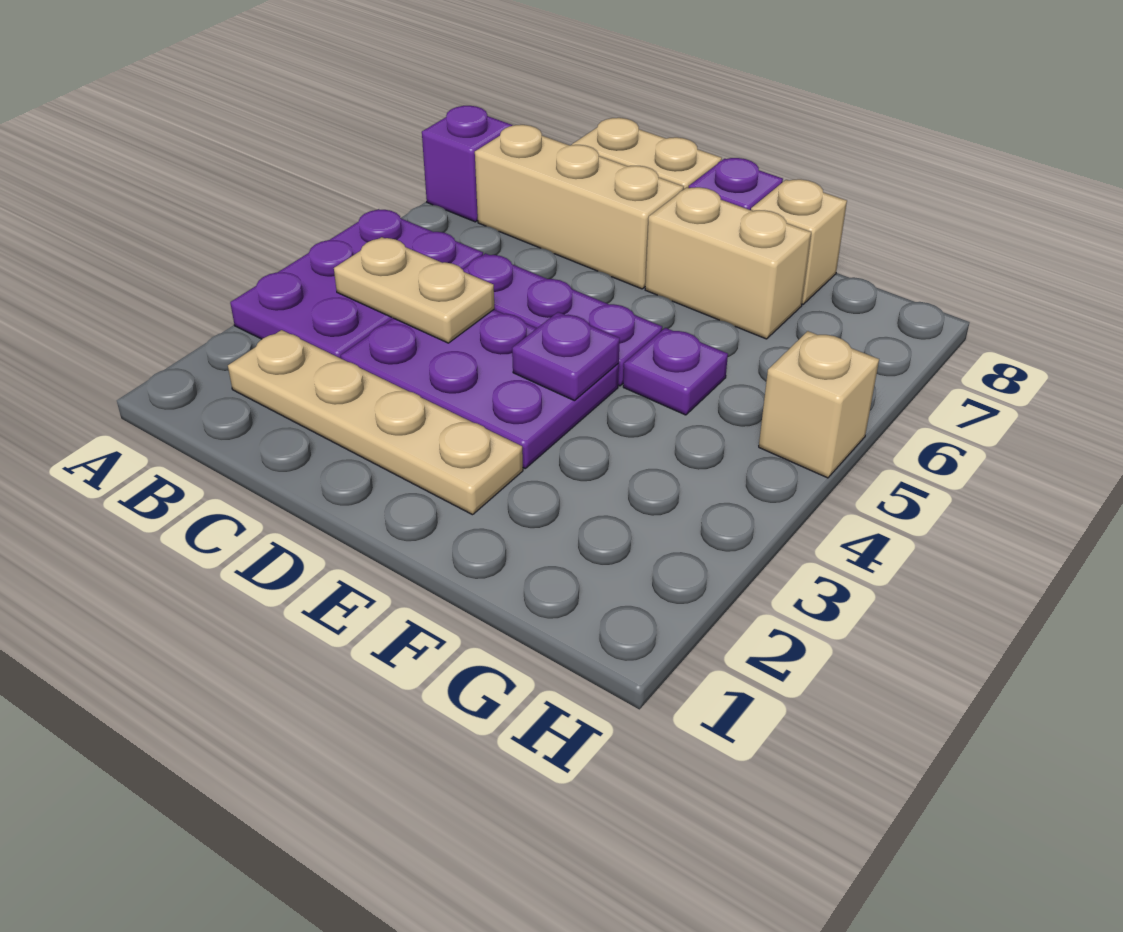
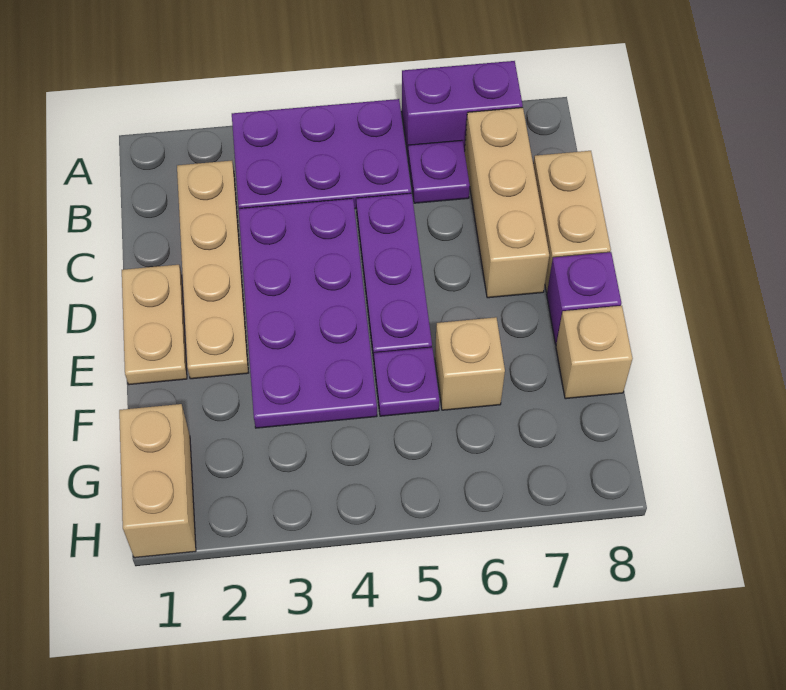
purple 1x1 brick [422,106,513,222] -> purple 1x2 brick [402,61,523,154]
tan 1x2 plate [334,237,494,343] -> tan 1x2 plate moved to [122,265,187,385]
purple 2x3 plate [341,310,619,468] -> purple 2x4 plate [239,199,377,428]
purple 1x1 plate [512,312,620,401] -> purple 1x1 plate moved to [408,140,470,203]
tan 1x2 brick [645,187,811,339] -> tan 1x2 brick moved to [119,404,196,558]
tan 1x1 brick [759,331,879,478] -> tan 1x1 brick moved to [435,317,505,410]

